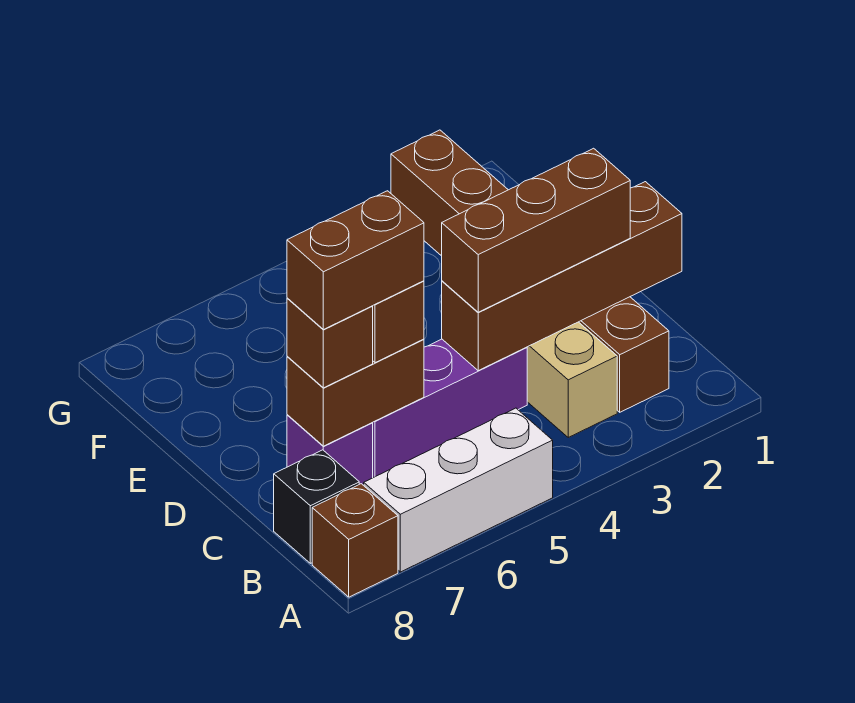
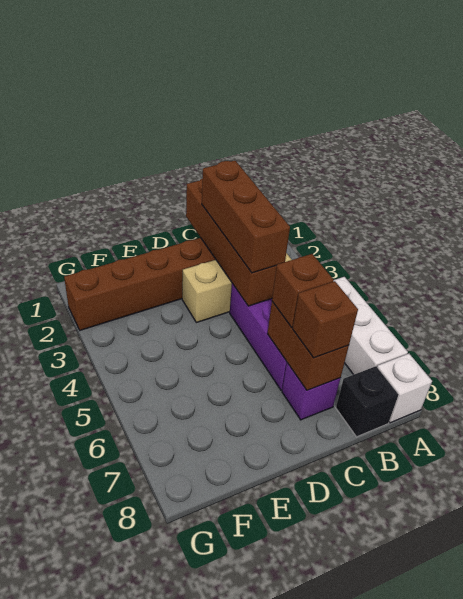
brown 1x1 brick [312,484,398,597] -> white 1x1 brick [377,354,432,423]
brown 1x2 brick [287,191,424,330] -> none

